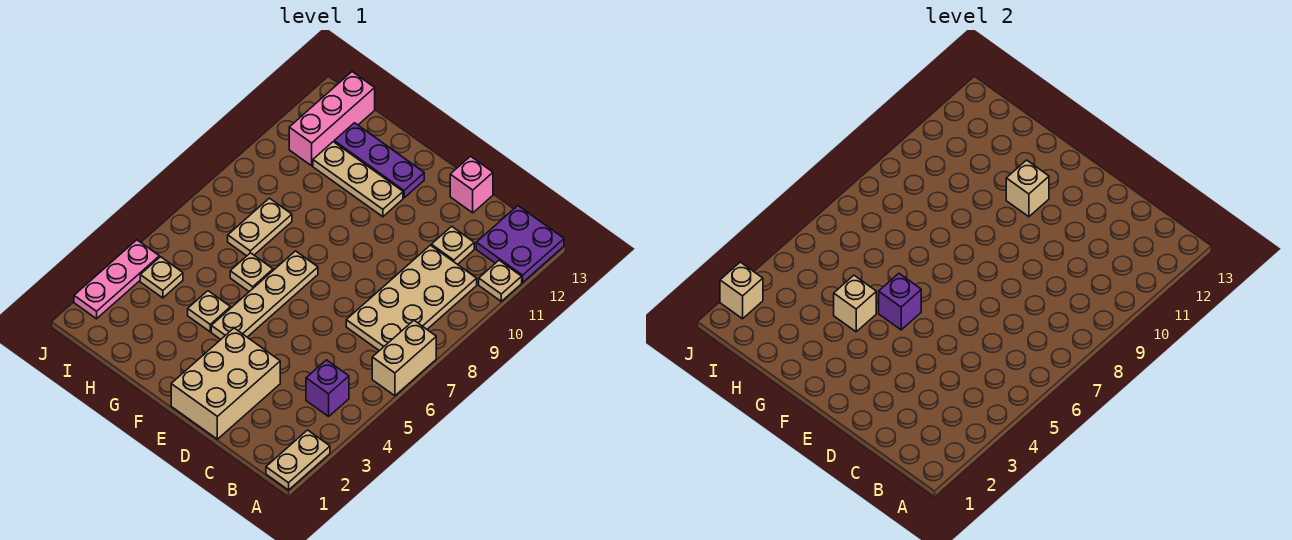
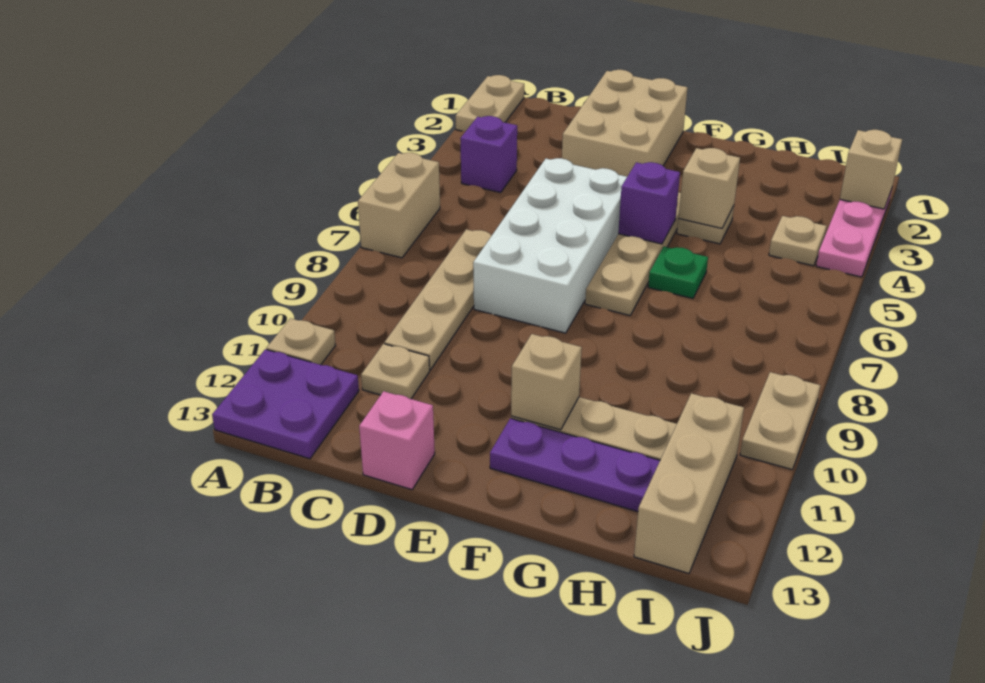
tan 2x4 plate [346,245,477,351] -> tan 1x4 plate [385,229,492,370]
none -> white 2x4 brick [473,158,627,333]
tan 1x1 plate [230,253,273,292] -> green 1x1 plate [648,247,708,298]
tan 1x2 plate [228,198,292,256] -> tan 1x2 plate moved to [740,372,820,469]
pink 1x3 brick [289,72,375,166] -> tan 1x3 brick [634,393,744,573]

